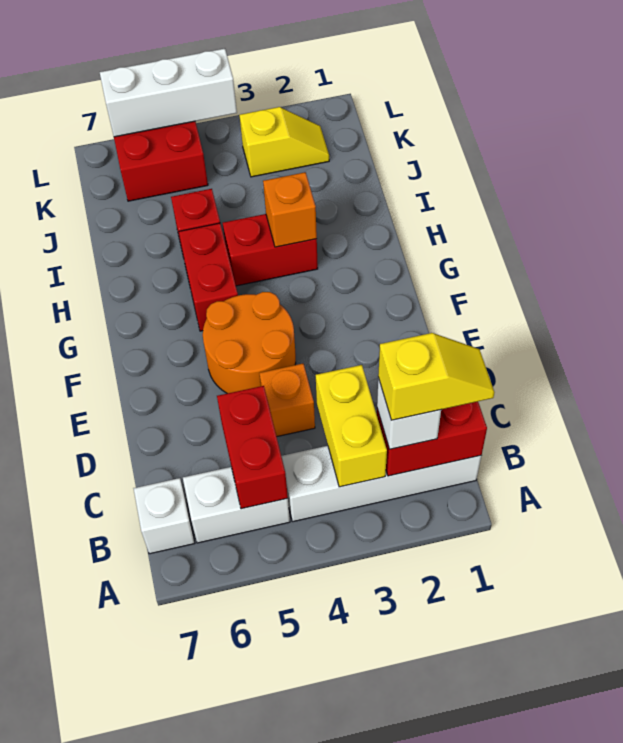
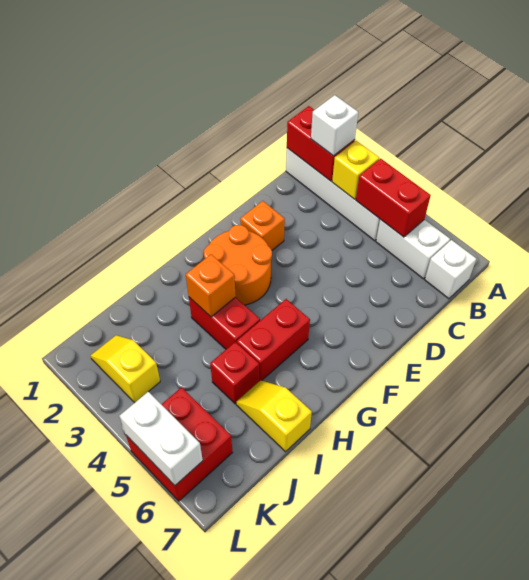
yellow 1x2 slope [378,333,494,420] -> yellow 1x2 slope moved to [236,380,312,452]
yellow 1x2 brick [316,365,387,487] -> yellow 1x1 brick [332,141,379,199]
red 1x2 brick [217,386,288,509] -> red 1x2 brick turned to [356,159,431,237]
orange 1x1 brick [259,364,315,436] -> orange 1x1 brick moved to [240,201,285,250]
orange 2x2 round brick [203,292,296,393] -> orange 2x2 round brick moved to [204,225,272,305]
white 1x3 brick [100,49,237,137] -> white 1x2 brick [120,392,203,485]

